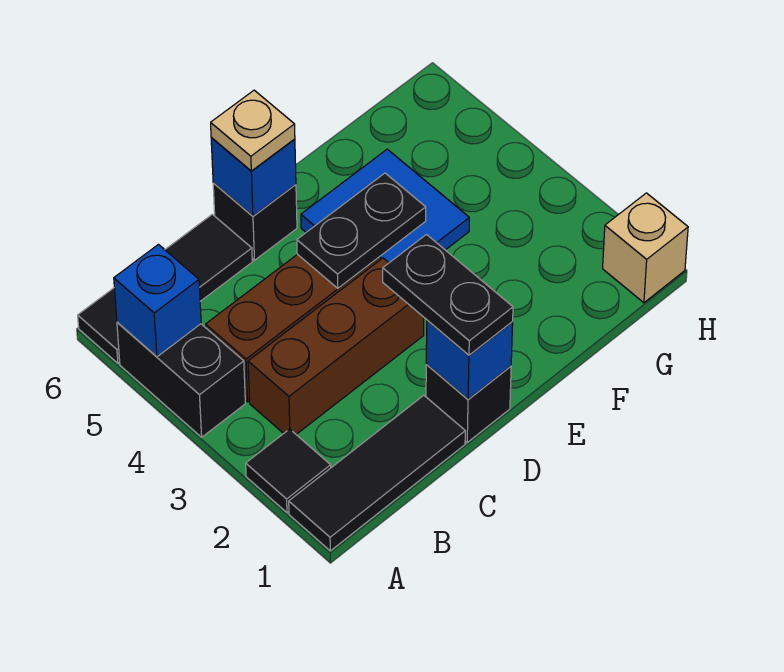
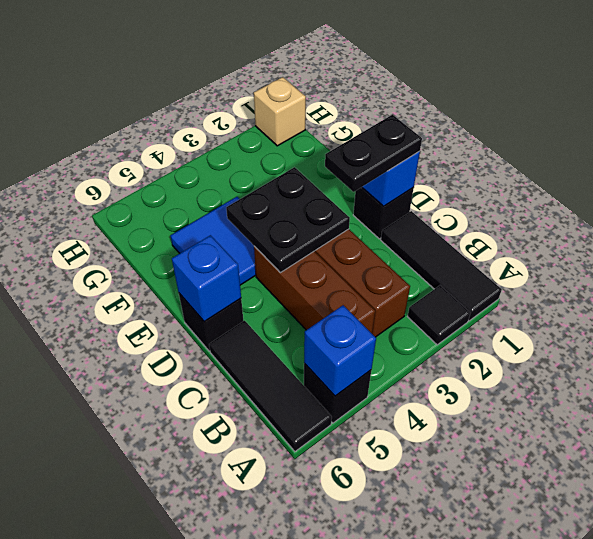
black 1x2 brick [117,322,245,437] -> black 1x1 brick [304,364,371,423]
black 1x2 plate [297,173,426,288] -> black 2x2 plate [226,167,350,273]
tan 1x1 plate [211,90,295,171] -> none

